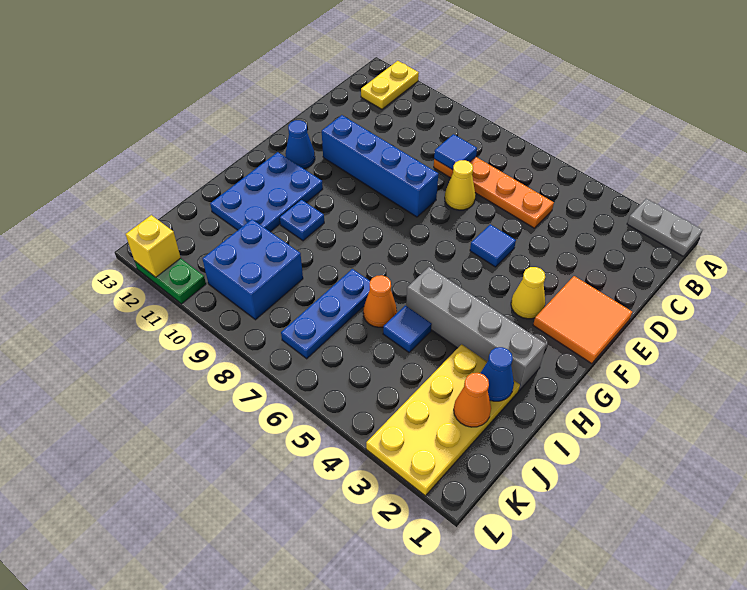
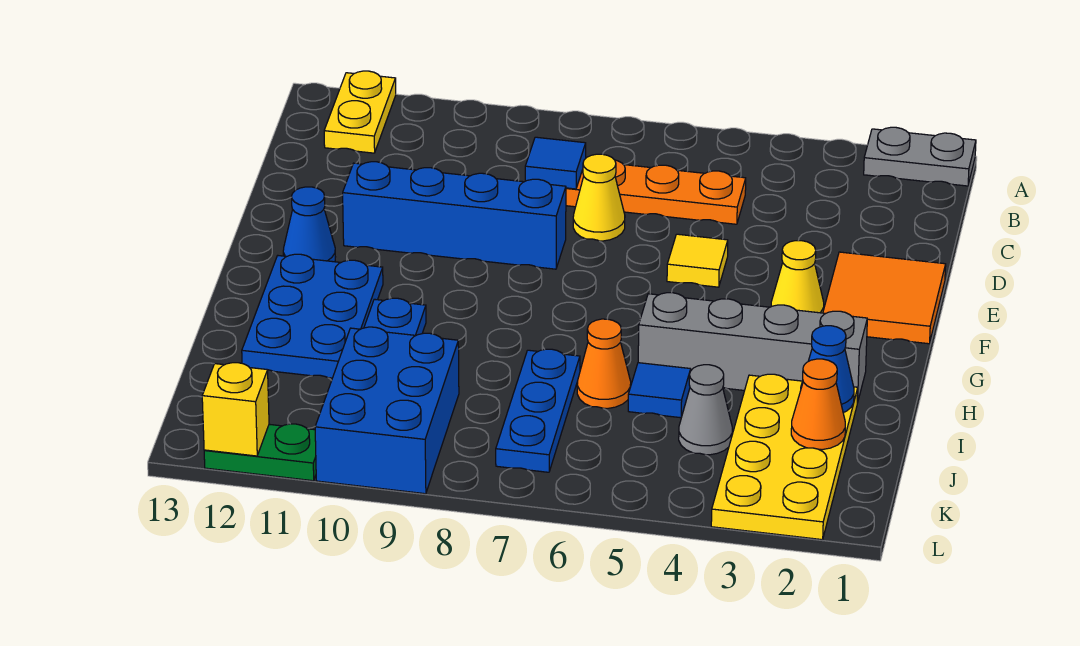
blue 1x1 tile [470,224,516,267] -> yellow 1x1 tile [667,234,728,287]
none -> grey 1x1 cone [679,365,732,455]
blue 2x2 brick [203,219,303,320] -> blue 2x3 brick [315,327,459,494]

